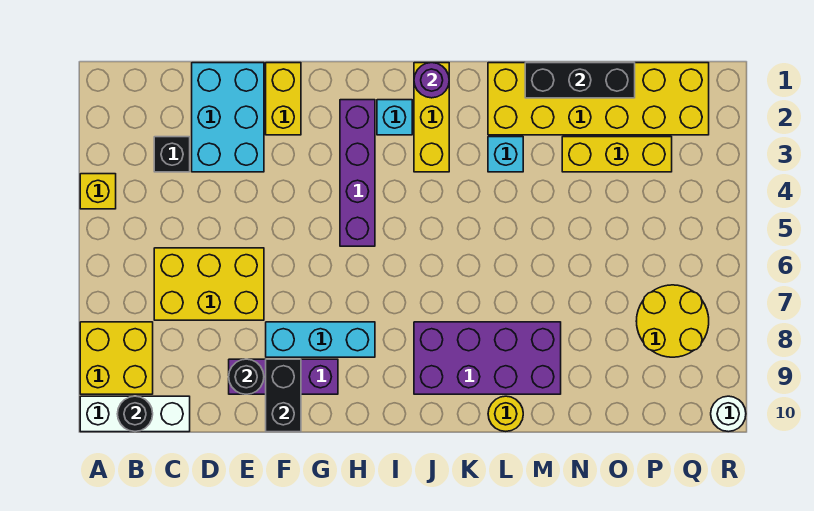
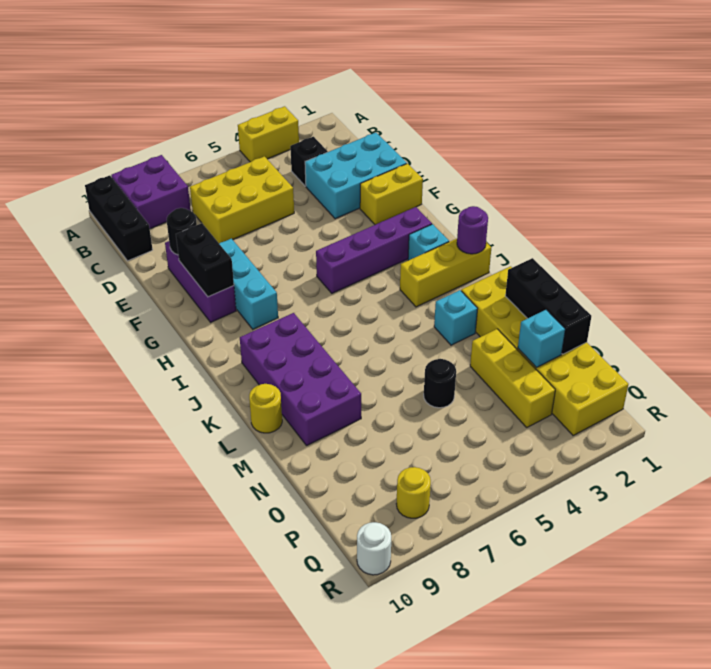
yellow 1x1 brick [80,174,116,209] -> yellow 1x2 brick [238,106,299,162]
yellow 2x2 brick [80,322,153,394] -> purple 2x2 brick [111,155,191,229]
white 1x3 brick [80,396,190,432] -> black 1x3 brick [85,175,153,261]
black 1x1 round brick [117,396,153,432] -> black 1x1 round brick moved to [424,359,456,408]
yellow 2x3 brick [154,248,264,320] -> yellow 2x3 brick turned to [190,156,294,243]
black 1x2 brick [266,359,301,432] -> black 1x2 brick turned to [176,223,234,297]
none -> cyan 1x1 brick [518,310,565,368]
yellow 2x2 round brick [636,285,709,357] -> yellow 1x1 round brick [396,467,431,518]

